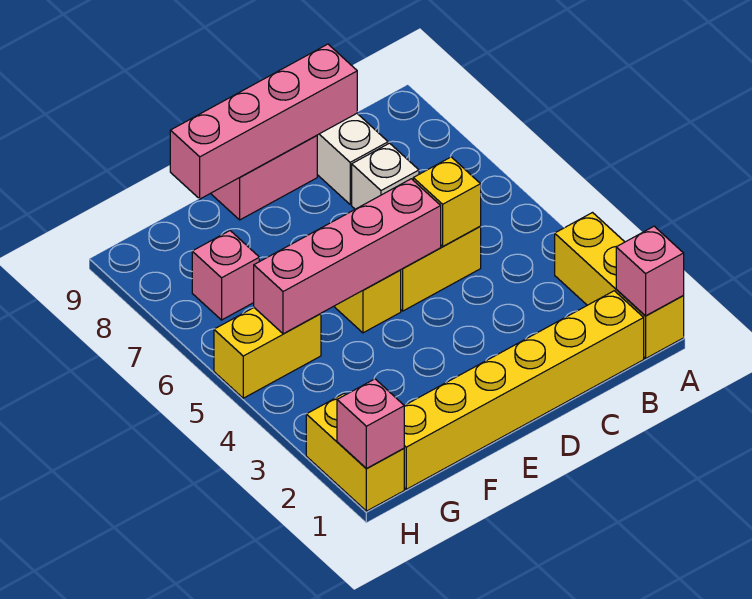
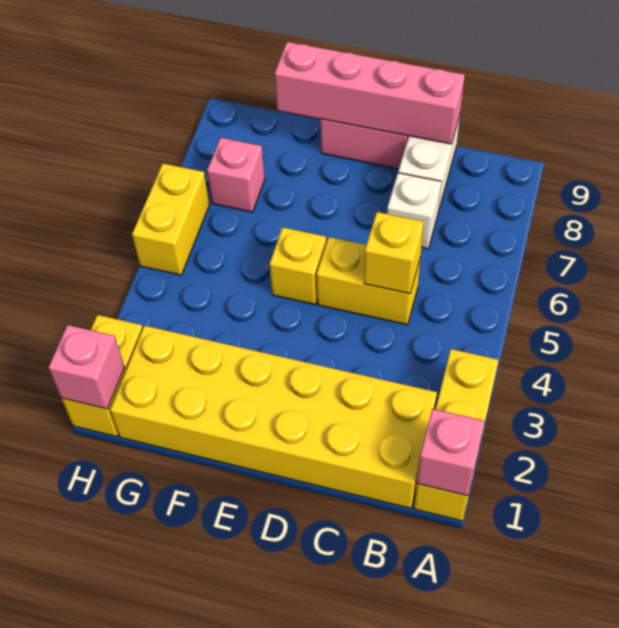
yellow 1x6 brick [404,291,644,489] -> yellow 2x6 brick [110,326,437,508]
pink 1x4 brick [254,179,441,334] -> none
yellow 1x2 brick [214,308,321,398] -> yellow 1x2 brick turned to [132,164,209,275]

